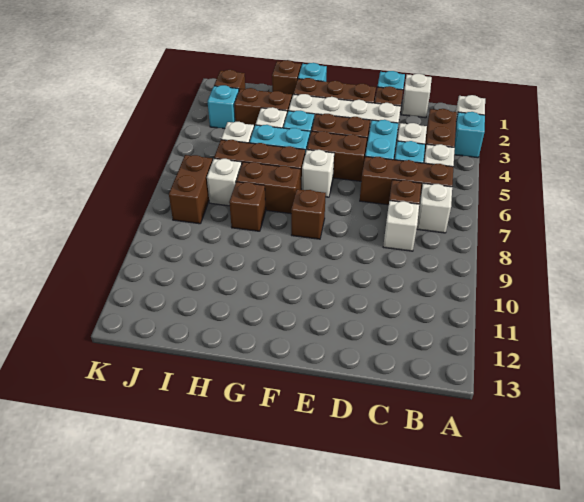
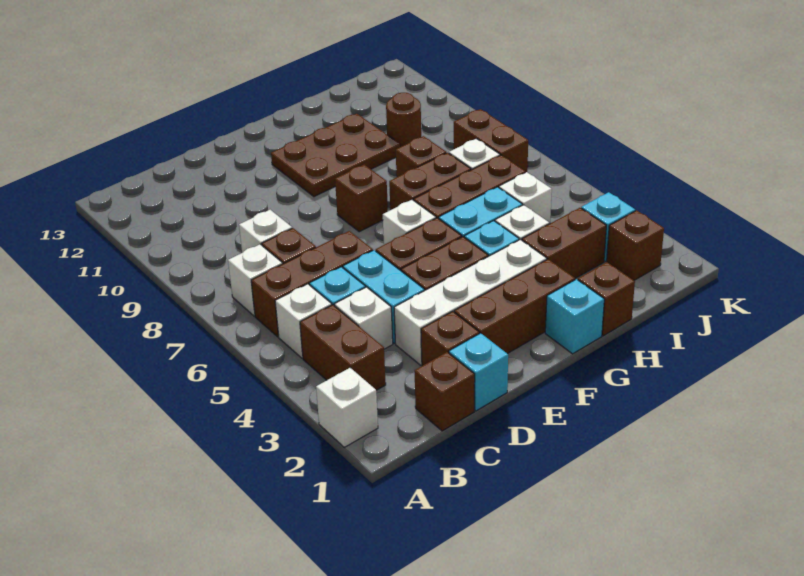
cyan 1x1 brick [454,112,485,158] -> none
white 1x1 brick [401,74,432,118] -> brown 1x1 brick [415,352,475,431]
none -> brown 2x3 plate [271,114,400,197]
none -> brown 1x1 round brick [386,93,421,147]

